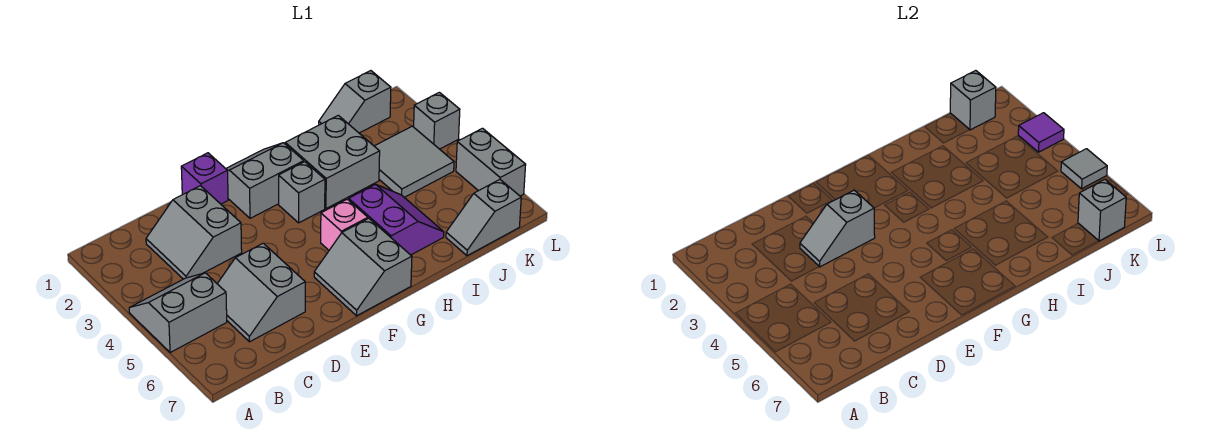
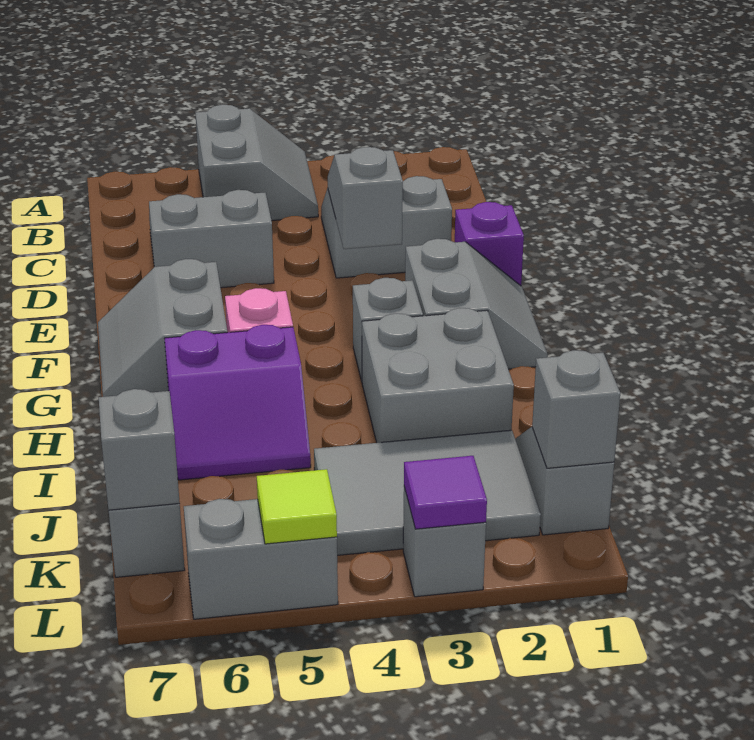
grey 2x2 slope [314,218,412,316] -> grey 2x2 slope turned to [98,259,227,397]
grey 2x2 tile [374,126,454,197] -> grey 2x3 tile [314,430,541,555]
grey 1x1 tile [1061,149,1107,189] -> lime 1x1 tile [257,469,337,544]

